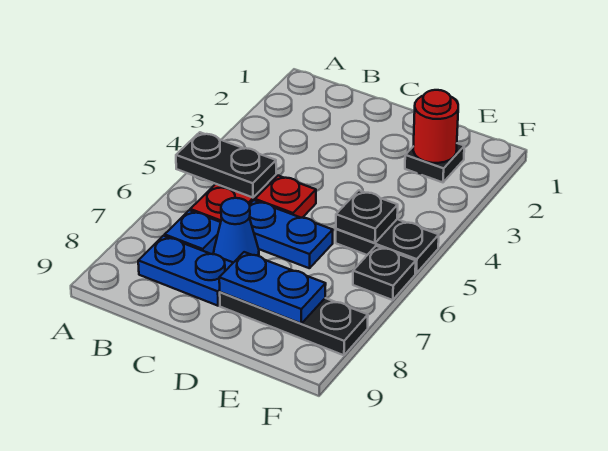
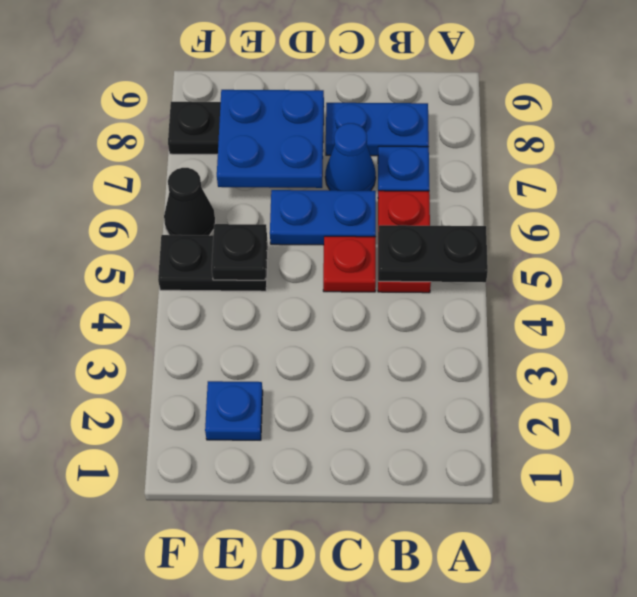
blue 1x2 plate [219,252,326,323] -> blue 2x2 plate [217,90,324,188]
black 1x1 plate [405,143,464,182] -> blue 1x1 plate [205,381,263,440]
red 1x1 round brick [413,90,458,163] -> none
black 1x1 plate [353,246,416,300] -> black 1x1 cone [164,168,215,235]

